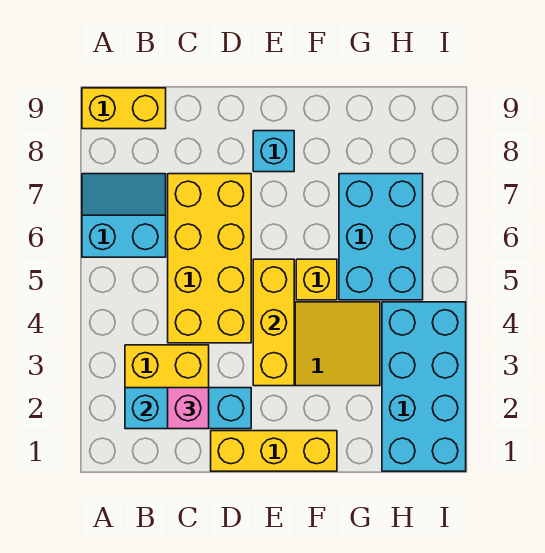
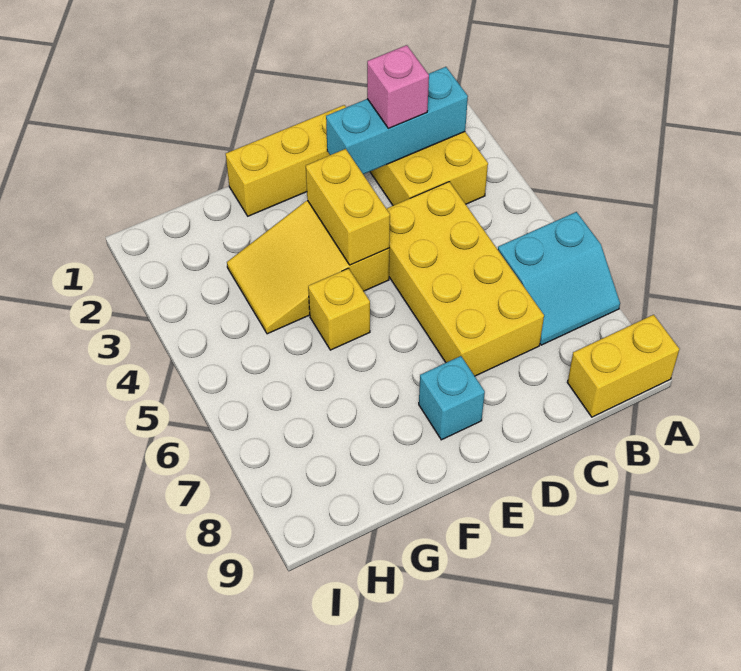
yellow 1x3 brick [253,259,294,386] -> yellow 1x2 brick [306,149,390,265]
cyan 2x3 brick [339,174,423,300] -> none
cyan 2x4 brick [382,302,466,471] -> none

